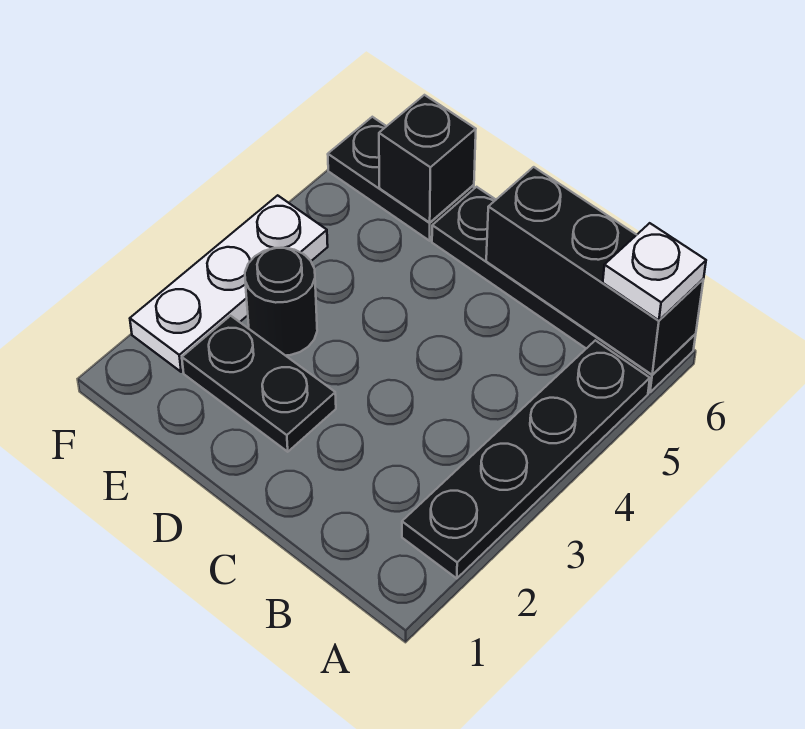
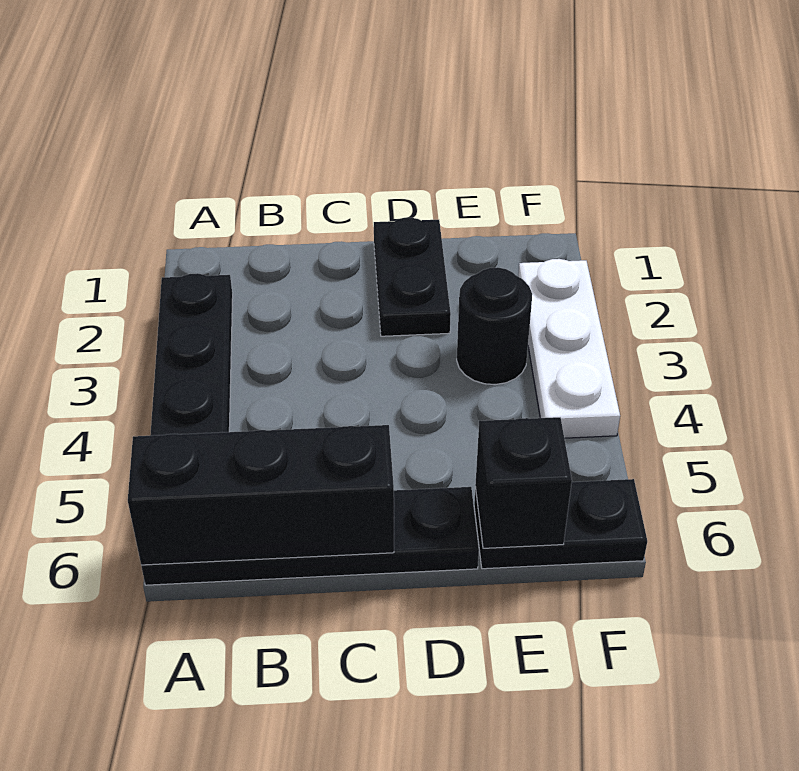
white 1x1 plate [603,223,706,320] -> none
black 1x2 plate [182,316,336,452] -> black 1x2 plate turned to [374,218,451,336]

